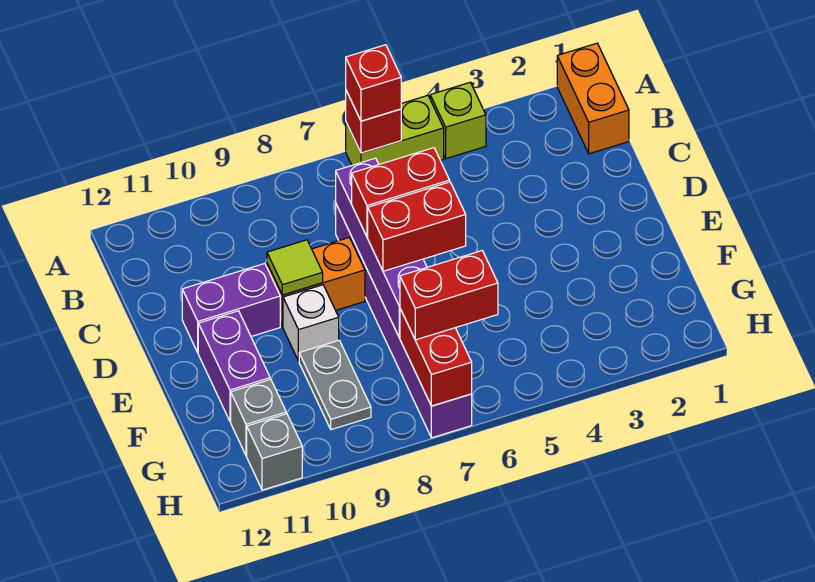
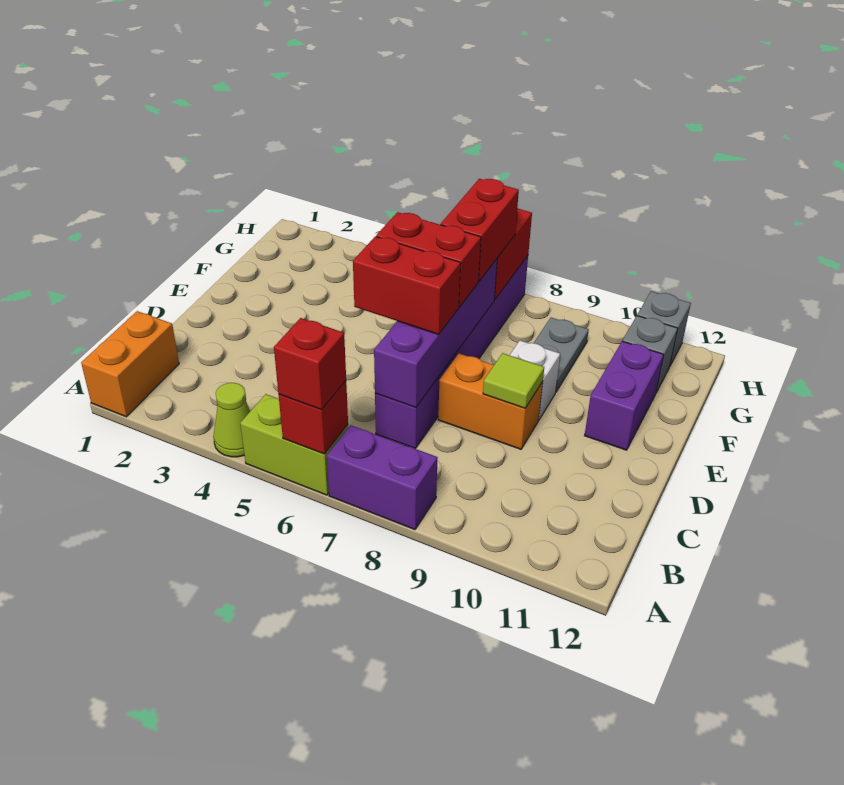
lime 1x1 brick [430,83,486,159] -> lime 1x1 cone [213,383,250,457]
purple 1x2 brick [182,264,280,352] -> purple 1x2 brick moved to [327,425,438,530]
red 1x2 brick [400,251,498,340] -> red 1x2 brick turned to [441,179,519,281]

